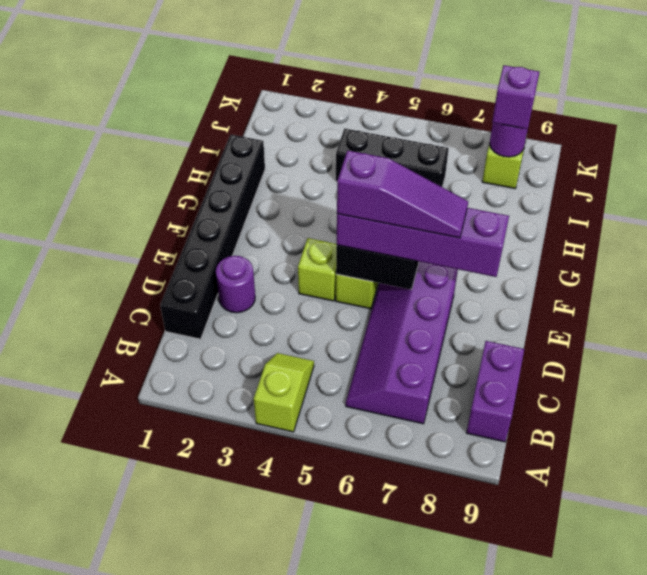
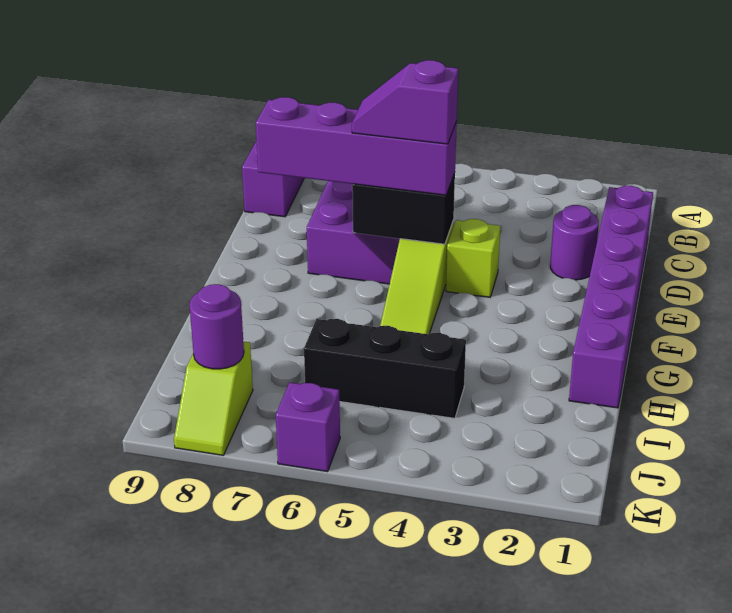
lime 1x2 slope [254,353,314,432] -> none
black 1x6 brick [160,135,265,339] -> purple 1x6 brick [569,186,653,408]
purple 1x3 slope [337,151,468,238] -> purple 1x2 slope [352,60,458,144]
purple 1x1 brick [492,65,539,129] -> purple 1x1 brick moved to [276,382,340,472]

